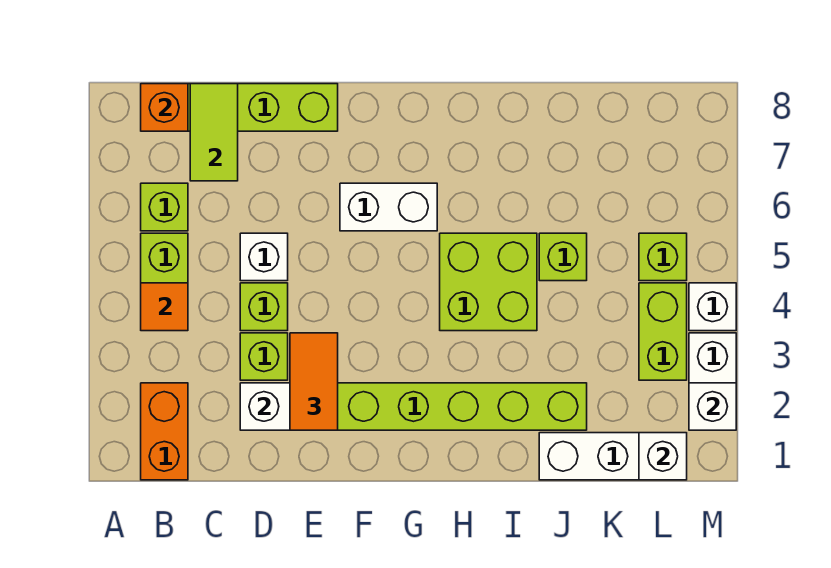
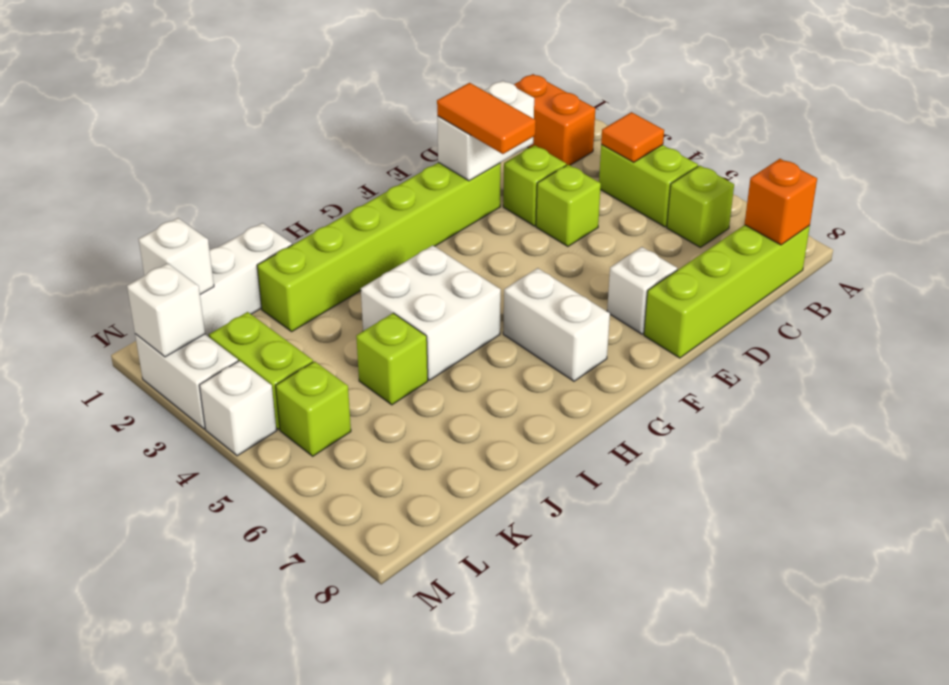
lime 1x2 tile [190,84,238,181] -> none
white 1x1 brick [240,233,288,281] -> white 1x1 brick moved to [607,247,677,334]
white 1x2 brick [340,183,437,231] -> white 1x2 brick turned to [503,268,610,381]
lime 2x2 brick [440,233,537,331] -> white 2x2 brick [361,245,501,380]

